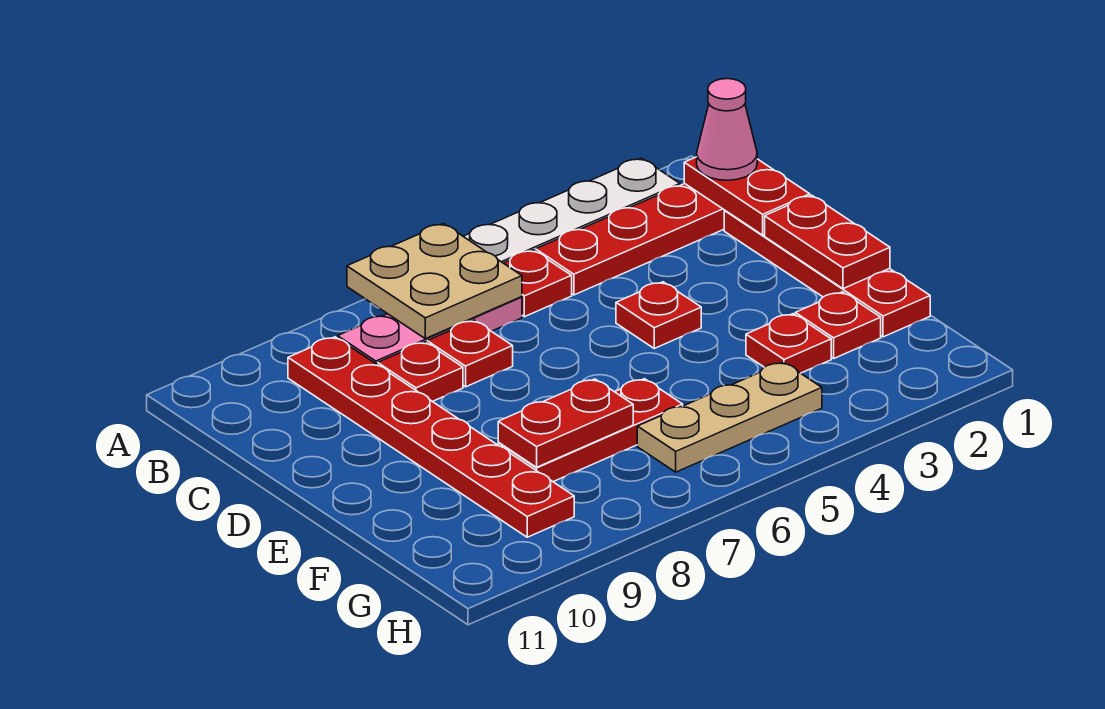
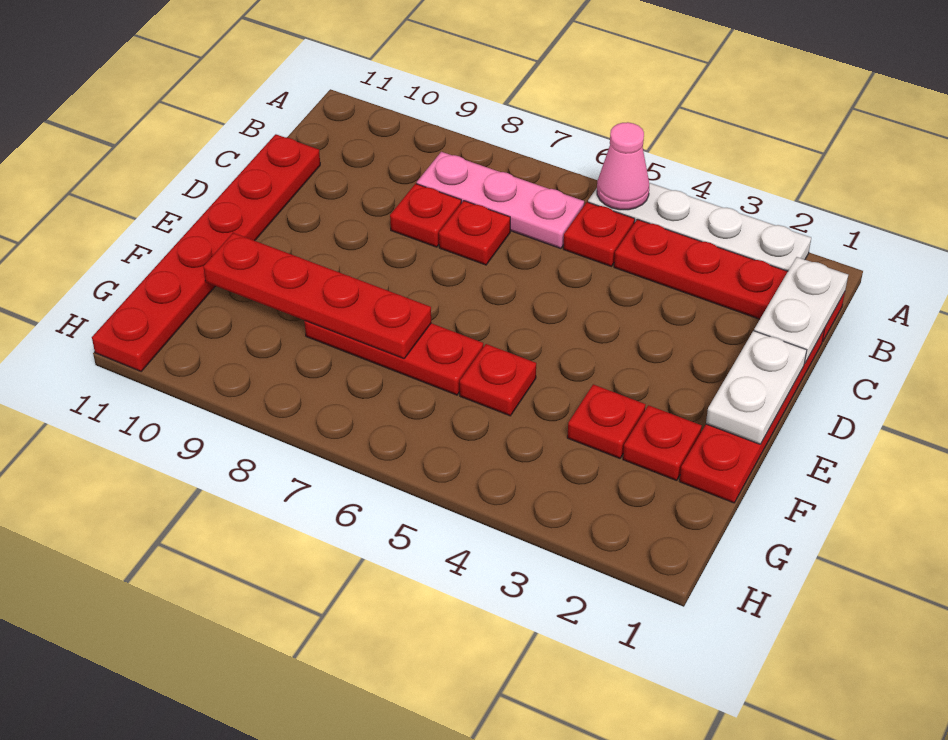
tan 2x2 plate [347,224,522,339] -> none
red 1x2 plate [684,157,810,235] -> white 1x2 plate [754,257,848,364]
pink 1x1 cone [697,79,757,180] -> pink 1x1 cone moved to [597,122,649,210]
red 1x6 plate [288,337,574,537] -> red 1x6 plate moved to [92,134,320,371]
red 1x2 plate [765,195,890,289] -> white 1x2 plate [706,331,807,444]
red 1x1 plate [616,282,701,348] -> red 1x1 plate moved to [460,344,536,416]
red 1x2 plate [498,379,633,467] -> red 1x4 plate [203,233,431,359]
tan 1x3 plate [637,362,822,472] -> none

